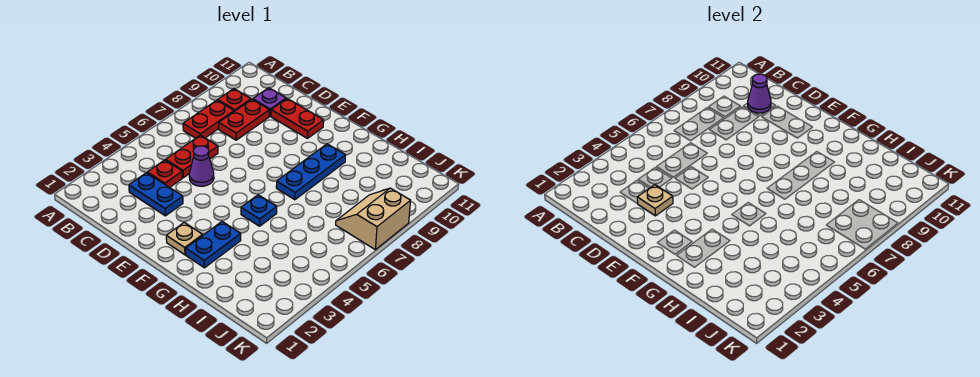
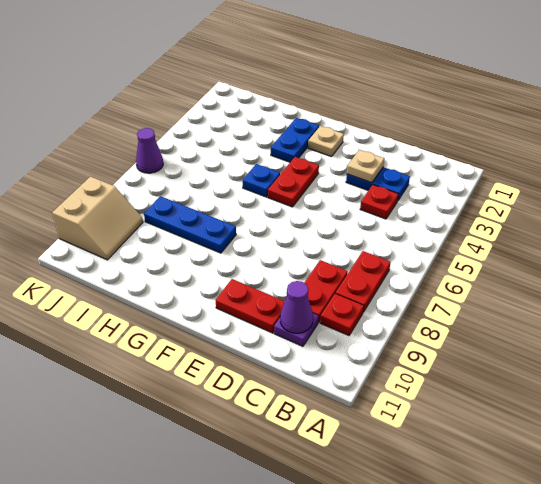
red 1x2 plate [166,135,218,178] -> red 1x2 plate moved to [268,157,319,207]
purple 1x1 cone [189,146,214,186] -> purple 1x1 cone moved to [136,128,163,173]
blue 1x3 plate [276,144,345,200] -> blue 1x3 plate turned to [144,196,236,253]
tan 2x2 slope [336,188,411,250] -> tan 2x2 slope moved to [52,177,143,260]

